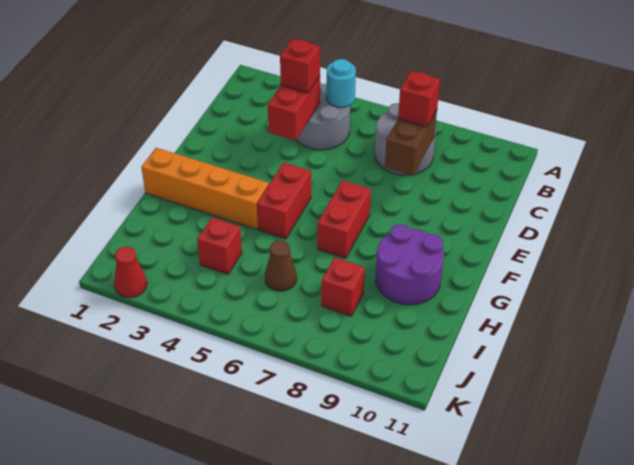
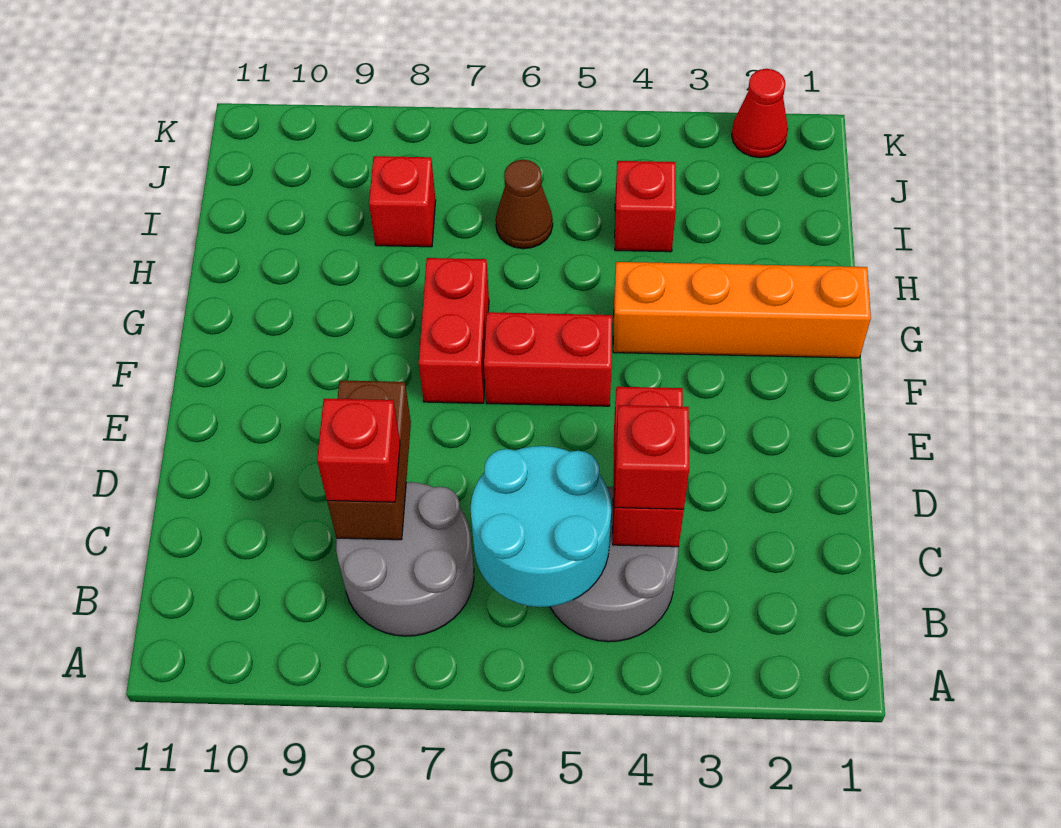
cyan 1x1 round brick [326,59,356,107] -> cyan 2x2 round brick [471,446,611,607]
red 1x2 brick [257,162,311,239] -> red 1x2 brick turned to [484,312,612,406]
purple 2x2 round brick [376,224,444,305] -> none

